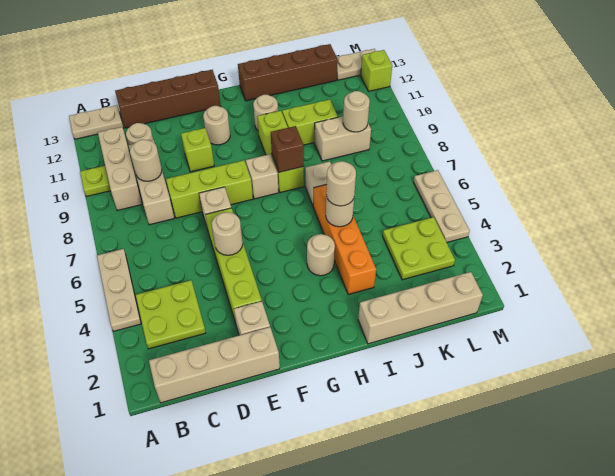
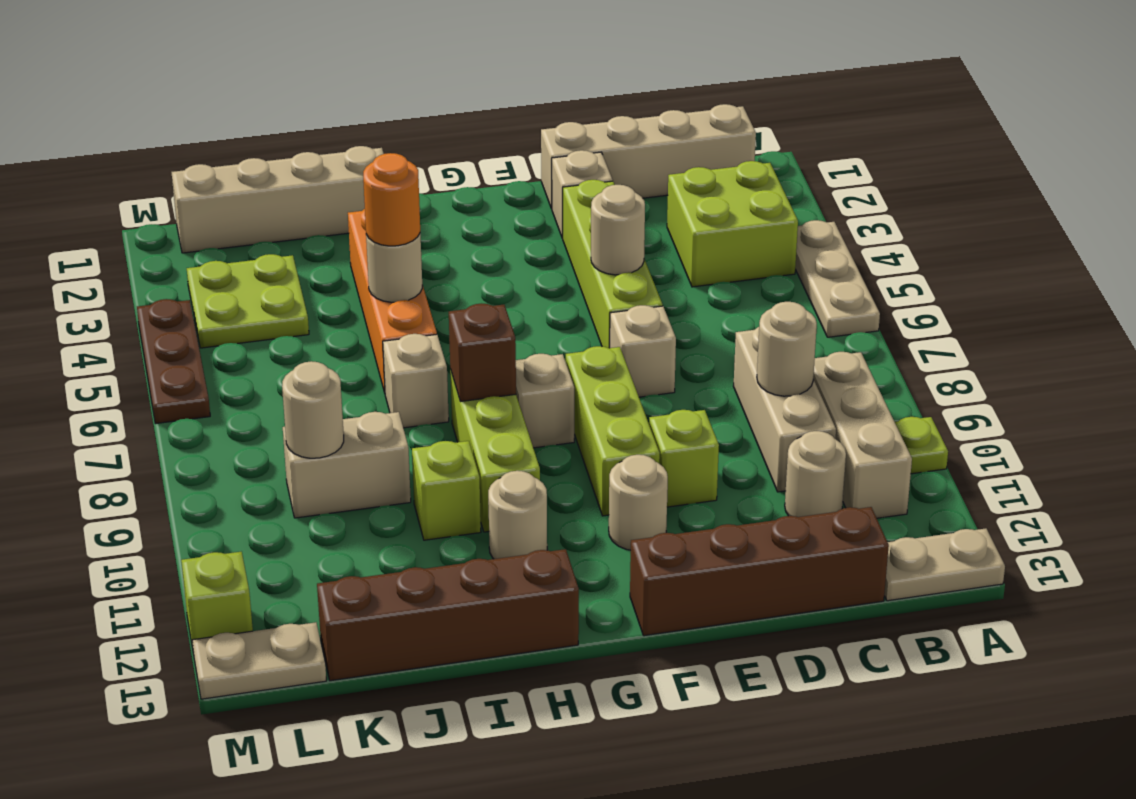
lime 2x2 plate [136,280,206,349] -> lime 2x2 brick [667,161,798,287]
lime 1x3 brick [166,160,253,218] -> lime 1x3 brick turned to [566,346,660,516]
tan 1x1 round brick [307,234,335,276] -> none
tan 1x1 round brick [326,161,356,206] -> orange 1x1 round brick [363,153,420,246]
lime 1x2 brick [282,100,338,145] -> lime 1x1 brick [412,441,481,540]
tan 1x3 plate [414,170,470,242] -> brown 1x3 plate [137,299,210,424]

